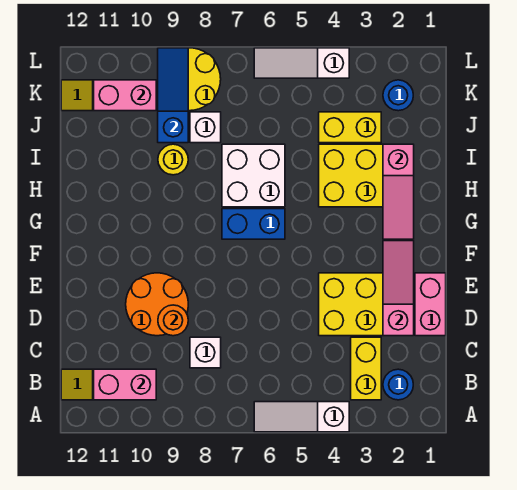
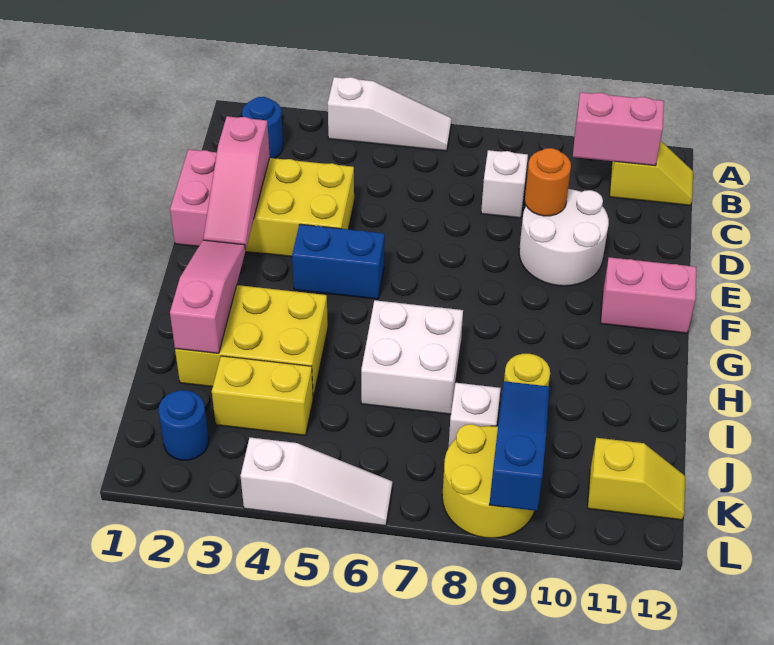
yellow 1x2 brick [351,337,381,400] -> none
orange 2x2 round brick [126,273,188,336] -> white 2x2 round brick [519,189,609,286]
blue 1x2 brick [222,209,285,239] -> blue 1x2 brick moved to [292,224,385,299]
blue 1x3 slope [158,48,188,143] -> blue 1x3 slope turned to [489,381,549,511]
pink 1x2 brick [94,80,156,111] -> pink 1x2 brick moved to [601,257,696,333]

